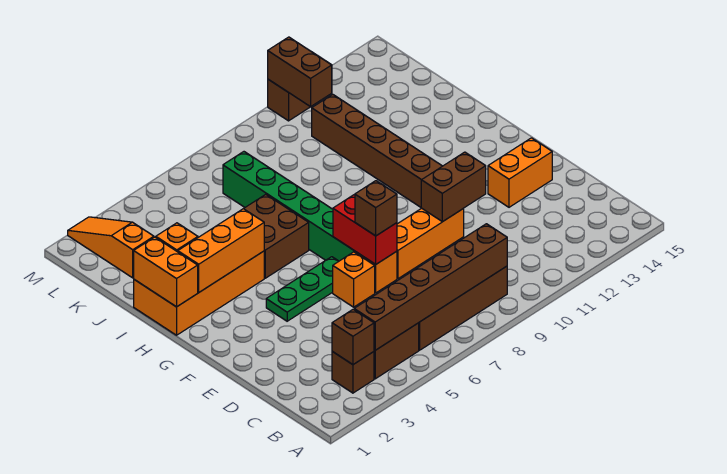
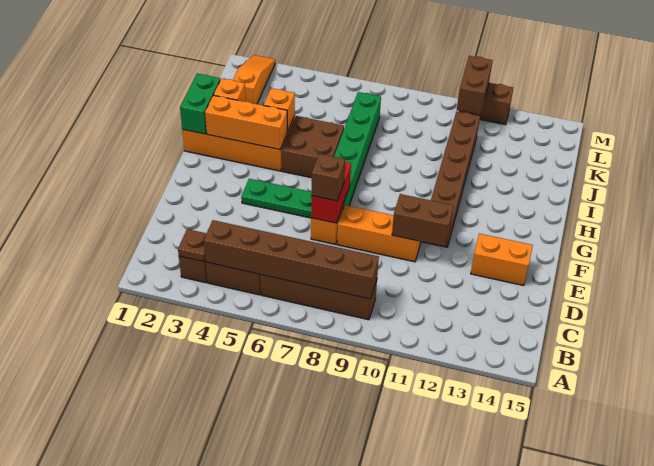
brown 1x1 brick [332,309,374,365] -> brown 1x1 plate [178,229,206,262]
orange 1x1 brick [333,252,375,307] -> orange 1x1 brick moved to [264,88,295,132]
orange 1x2 brick [134,237,198,307] -> green 1x2 brick [180,74,220,134]

